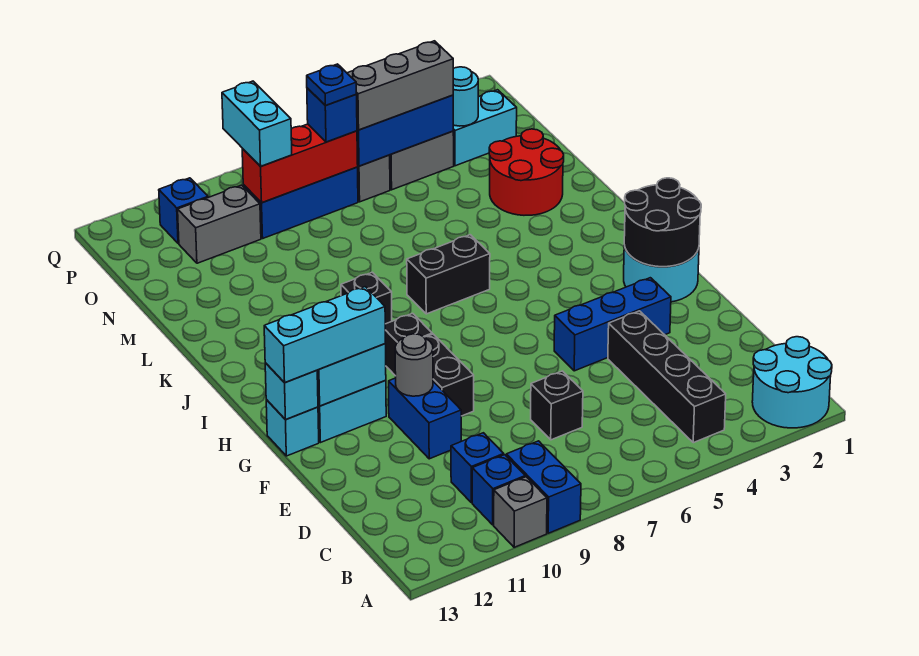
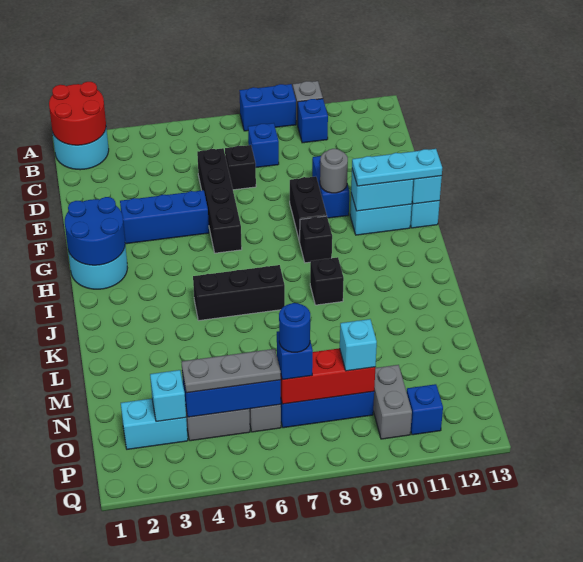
blue 1x2 brick [506,441,581,533] -> blue 1x2 brick turned to [239,84,296,131]
black 1x4 brick [608,311,726,443] -> black 1x4 brick moved to [197,148,242,253]
blue 1x1 brick [451,433,504,503] -> blue 1x1 brick moved to [248,123,279,167]
black 2x2 round brick [624,178,701,267] -> blue 2x2 round brick [65,197,125,265]
cyan 1x3 brick [264,287,385,383] -> cyan 1x3 plate [352,149,442,186]
black 1x2 brick [407,235,490,314] -> black 1x3 brick [193,265,285,321]
red 2x2 round brick [489,129,564,215] -> red 2x2 round brick moved to [49,82,106,145]
cyan 1x1 round brick [453,67,478,126] -> cyan 1x1 brick [150,370,186,422]
grey 1x3 brick [347,41,453,130] -> grey 1x3 plate [182,349,281,393]
blue 1x1 plate [307,64,356,106] -> blue 1x1 round brick [279,303,310,352]
cyan 1x2 brick [222,81,292,166] -> cyan 1x1 brick [340,319,377,371]
grey 1x2 brick [178,185,261,263] -> grey 1x2 brick turned to [373,365,412,439]

